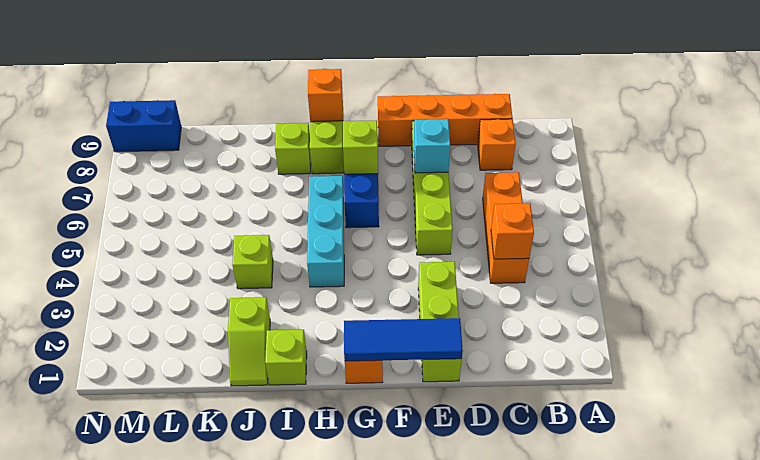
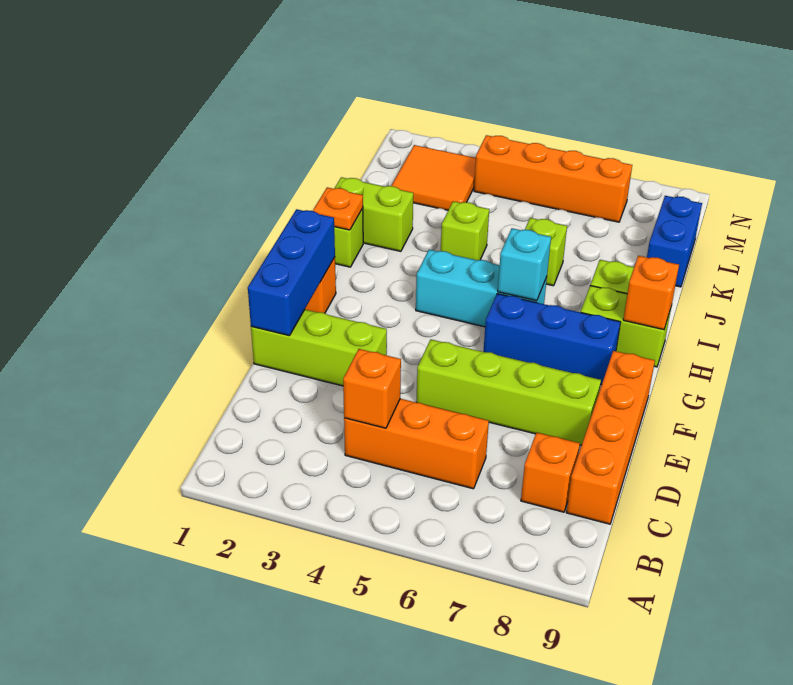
blue 1x3 tile [344,318,463,361] -> blue 1x3 brick [248,209,335,336]
cyan 1x1 brick [414,119,450,173] -> cyan 1x1 brick moved to [498,228,551,301]
lime 1x1 brick [343,120,378,174] -> lime 1x1 brick moved to [525,218,567,286]
none -> orange 1x1 plate [313,187,363,230]
lime 1x2 slope [228,297,270,386] -> lime 1x2 brick [334,177,413,251]
none -> orange 2x2 tile [391,145,476,210]
none -> orange 1x4 brick [474,135,632,222]
blue 1x2 brick [106,100,181,152] -> blue 1x2 brick moved to [647,196,702,287]

